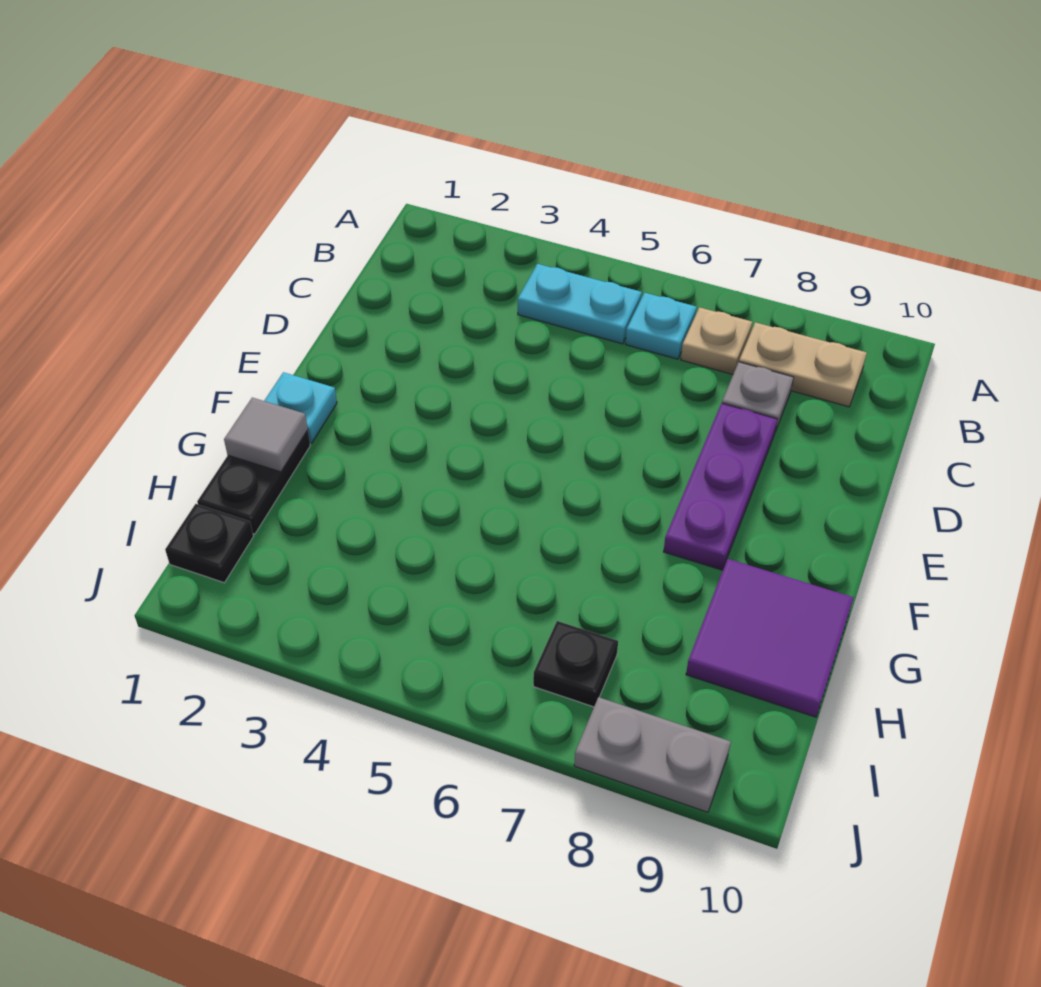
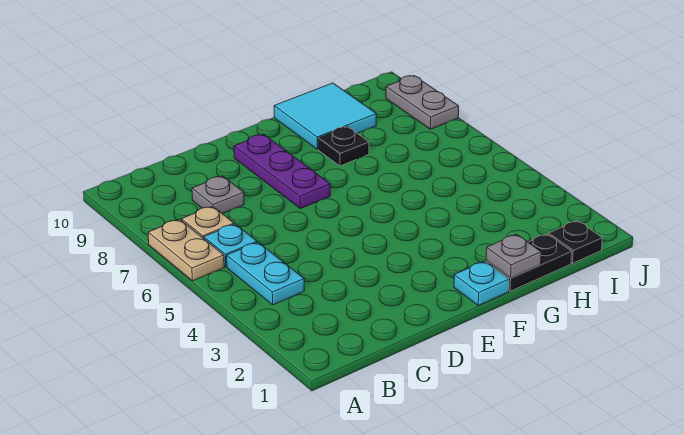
tan 1x2 plate [739,322,867,407] -> tan 1x2 plate moved to [148,219,224,281]
purple 1x3 plate [664,403,777,570] -> purple 1x3 plate turned to [234,134,330,209]
grey 1x1 tile [224,398,308,472] -> grey 1x1 plate [486,234,541,278]
purple 2x2 tile [686,559,853,717] -> cyan 2x2 tile [274,83,376,149]
black 1x1 plate [533,621,618,707] -> black 1x1 plate moved to [318,126,369,166]

